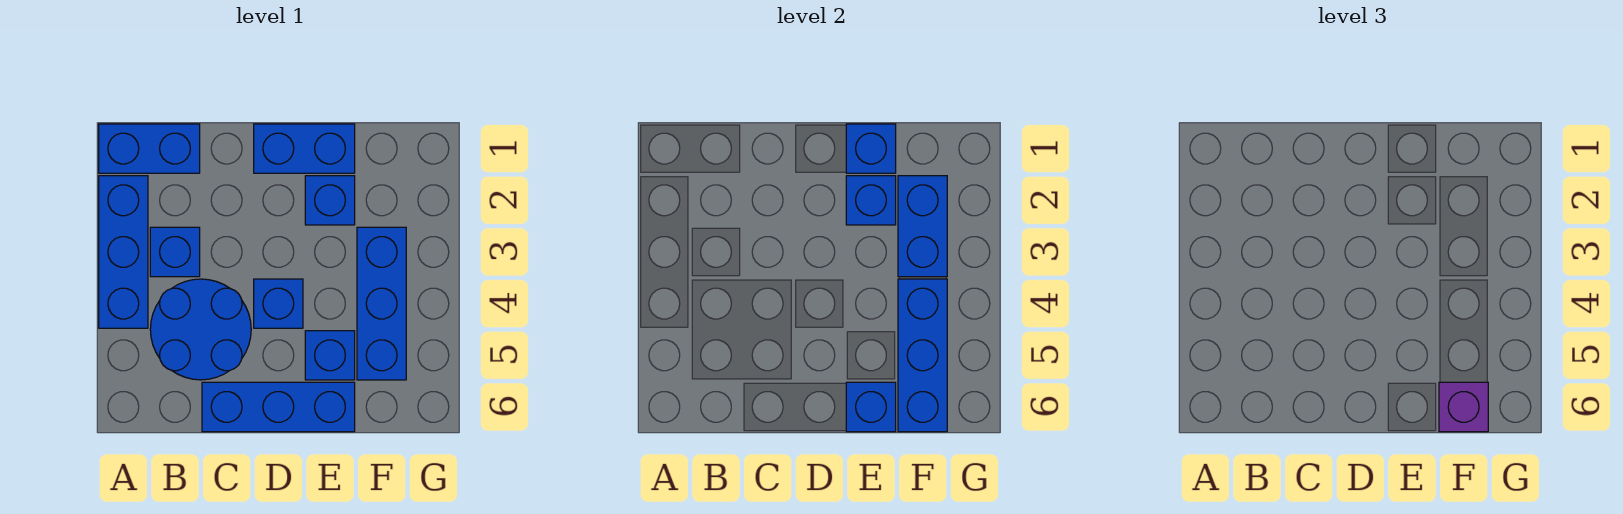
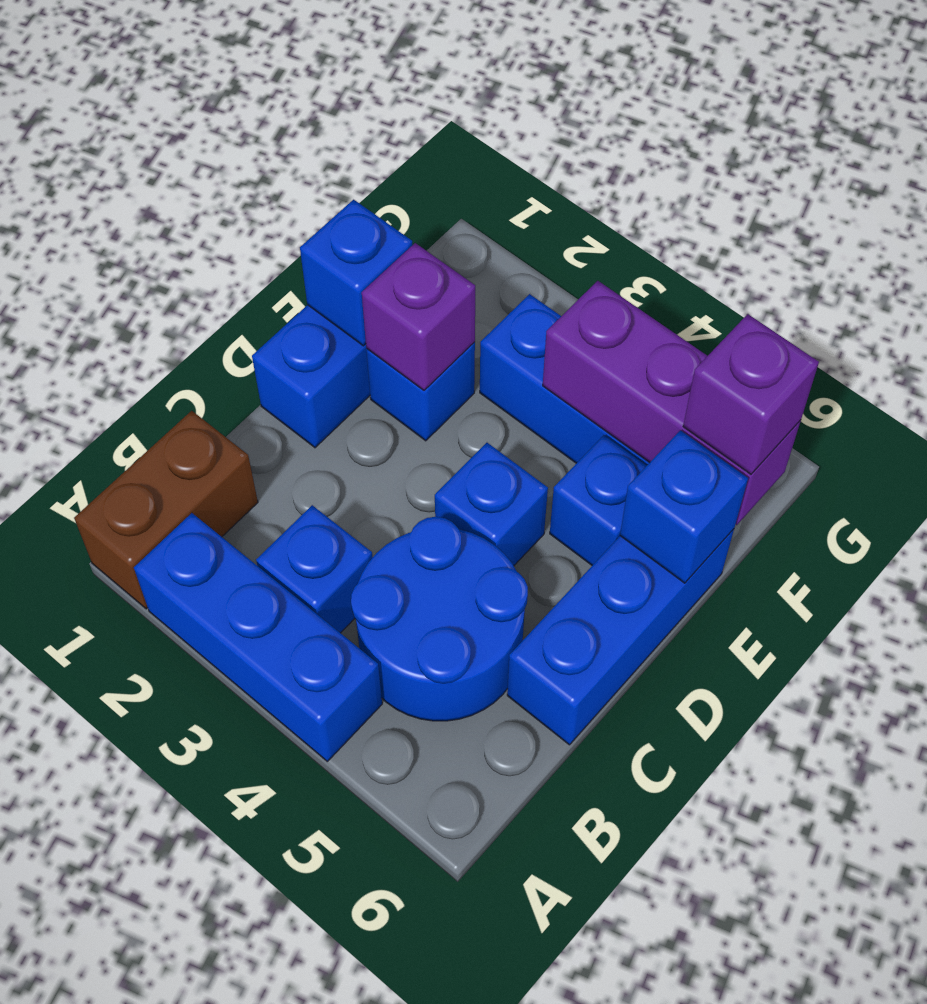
blue 1x2 brick [99,124,200,173] -> brown 1x2 brick [74,411,258,609]
blue 1x1 brick [846,176,896,225] -> purple 1x1 brick [362,243,475,390]
blue 1x2 brick [898,176,947,277] -> none
blue 1x3 brick [898,279,947,432] -> purple 1x3 brick [543,281,801,525]

